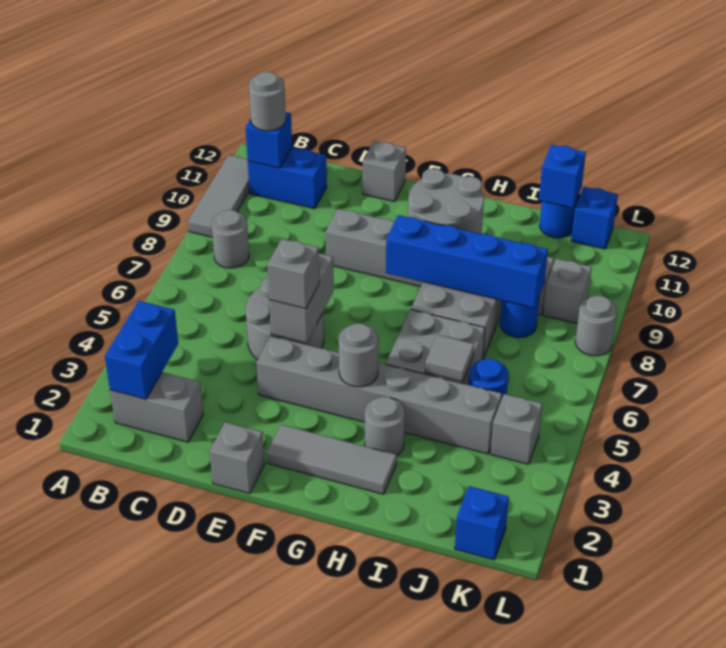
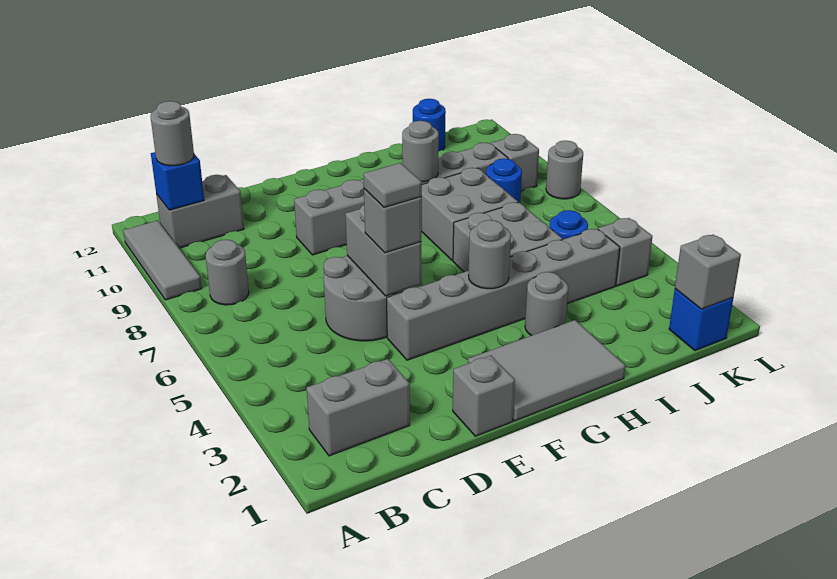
blue 1x2 brick [105,301,178,399] -> none
blue 1x2 brick [248,147,327,209] -> grey 1x2 brick [156,175,244,248]
grey 1x1 brick [363,141,406,202] -> grey 1x1 brick moved to [675,235,741,309]
grey 1x3 tile [267,425,397,494] -> grey 2x3 tile [468,320,625,421]
blue 1x4 brick [386,215,548,308] -> none
grey 2x2 round brick [408,169,484,234] -> grey 1x1 round brick [402,121,439,182]
grey 1x1 tile [425,335,474,382] -> grey 1x1 tile moved to [363,163,422,208]
blue 1x1 brick [539,145,586,208] -> none
blue 1x1 brick [571,187,618,249] -> none

